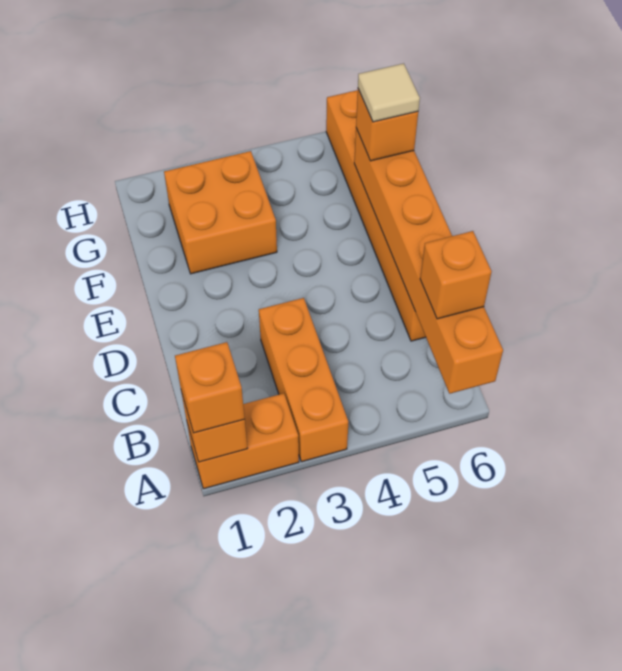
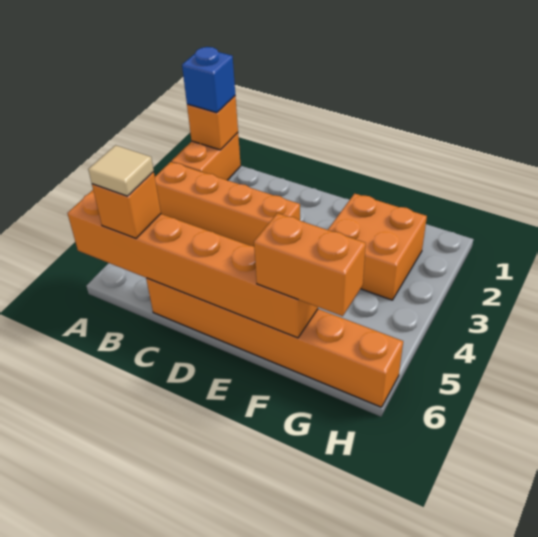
orange 1x1 brick [175,342,245,433] -> blue 1x1 brick [182,47,235,113]
orange 1x3 brick [259,298,348,462] -> orange 1x4 brick [155,162,300,246]
orange 1x1 brick [356,89,418,161] -> orange 1x2 brick [254,213,366,316]
tan 1x1 tile [358,63,420,122] -> tan 1x1 tile moved to [88,145,154,196]

